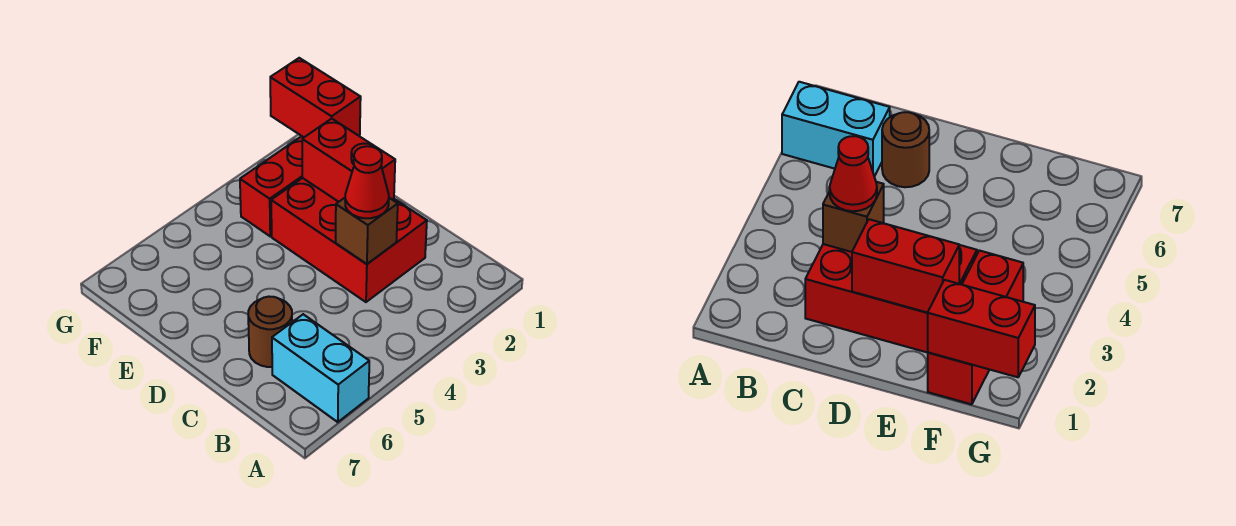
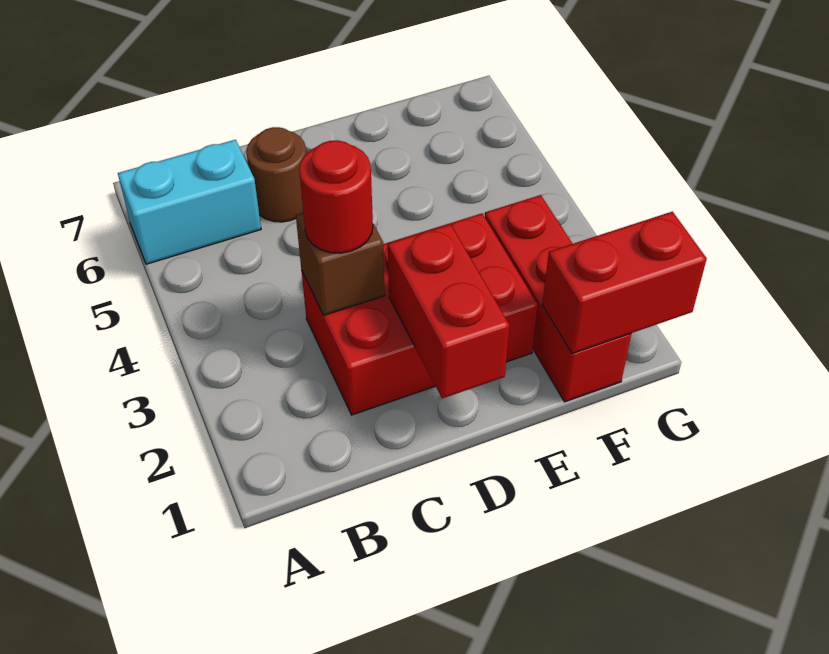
red 1x1 cone [345,146,389,218] -> red 1x1 round brick [299,140,373,253]
red 1x2 brick [302,119,395,202] -> red 1x2 brick turned to [388,224,509,399]

